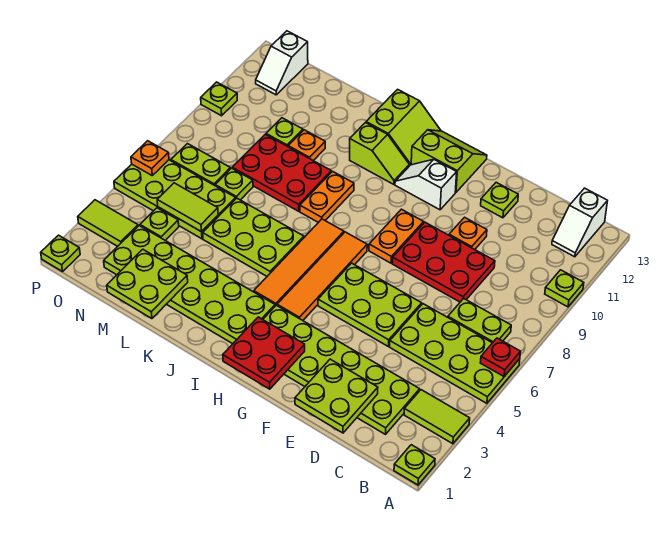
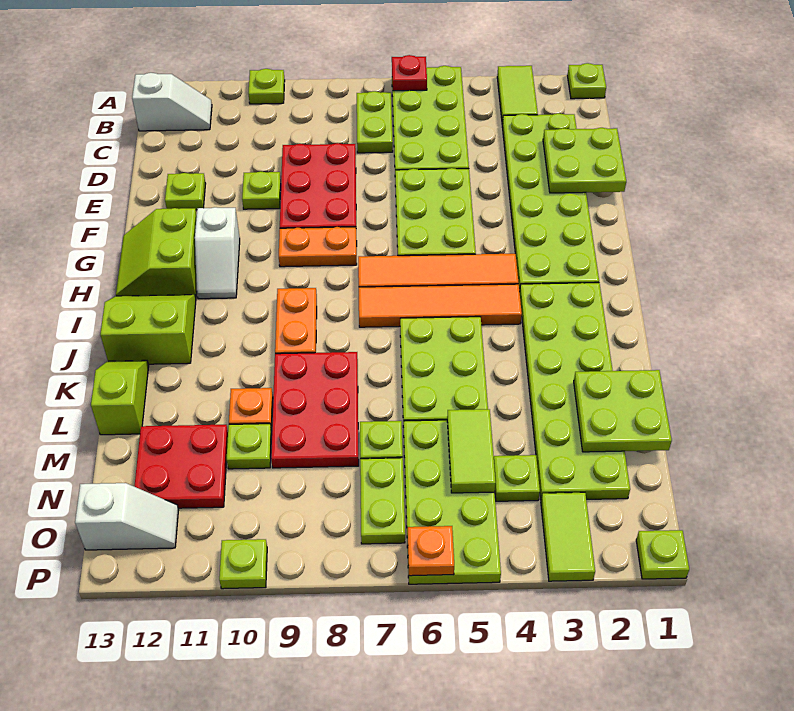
orange 1x1 plate [449,217,487,249] -> lime 1x1 plate [242,171,281,209]
red 2x2 plate [223,317,305,389] -> red 2x2 plate moved to [134,425,228,508]
lime 1x2 slope [350,123,409,184] -> lime 1x2 slope moved to [91,360,149,435]
orange 1x2 plate [300,171,354,222] -> orange 1x2 plate turned to [275,288,317,354]

